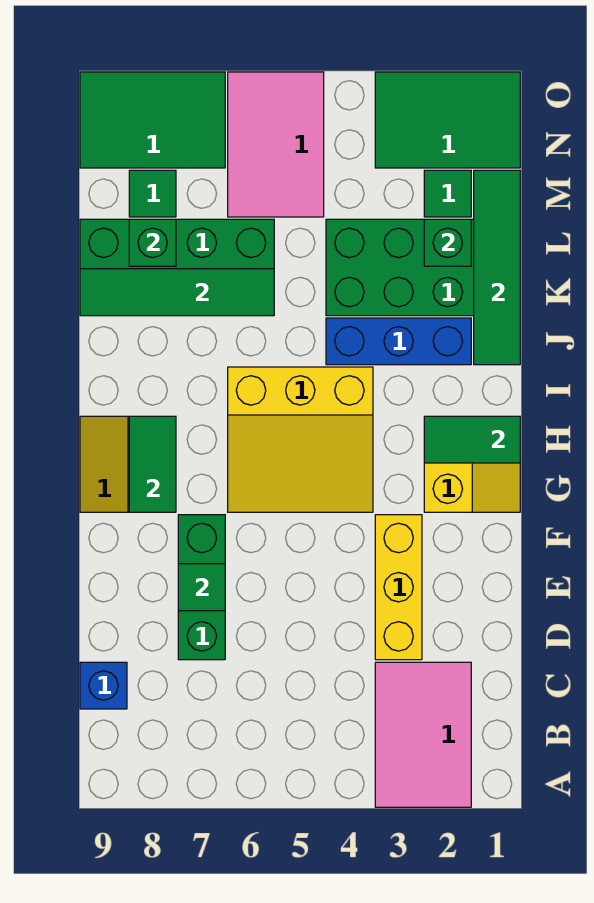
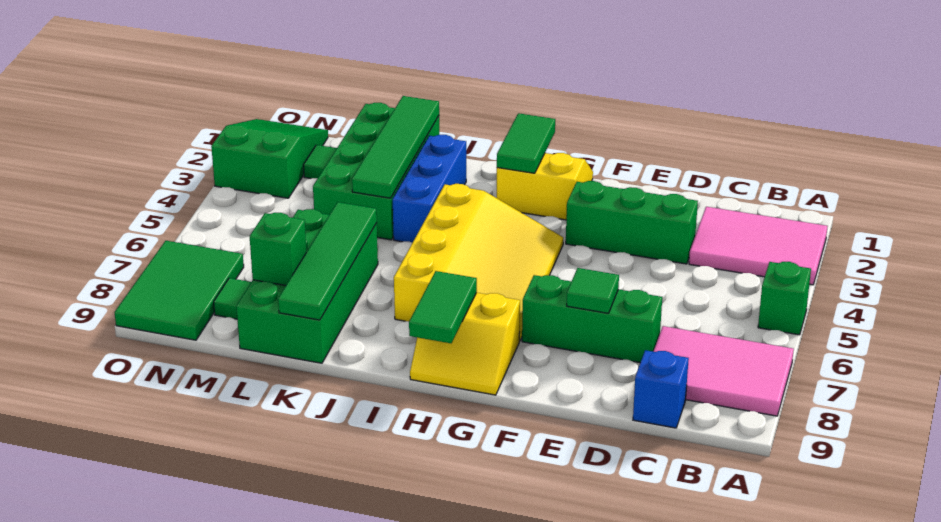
yellow 1x3 brick [375,515,422,660] -> green 1x3 brick [566,181,698,264]
yellow 3x3 slope [228,367,373,512] -> yellow 3x4 slope [394,184,563,341]
green 1x2 tile [129,416,176,512] -> green 1x2 tile turned to [409,271,477,343]
green 1x4 tile [474,170,520,365] -> green 1x4 tile turned to [352,96,439,198]
green 1x1 brick [424,219,471,266] -> green 1x1 brick moved to [758,262,811,335]
pink 2x3 tile [228,72,324,217] -> pink 2x3 tile moved to [653,326,794,416]
green 2x3 tile [375,72,520,168] -> green 2x3 slope [211,119,328,198]

